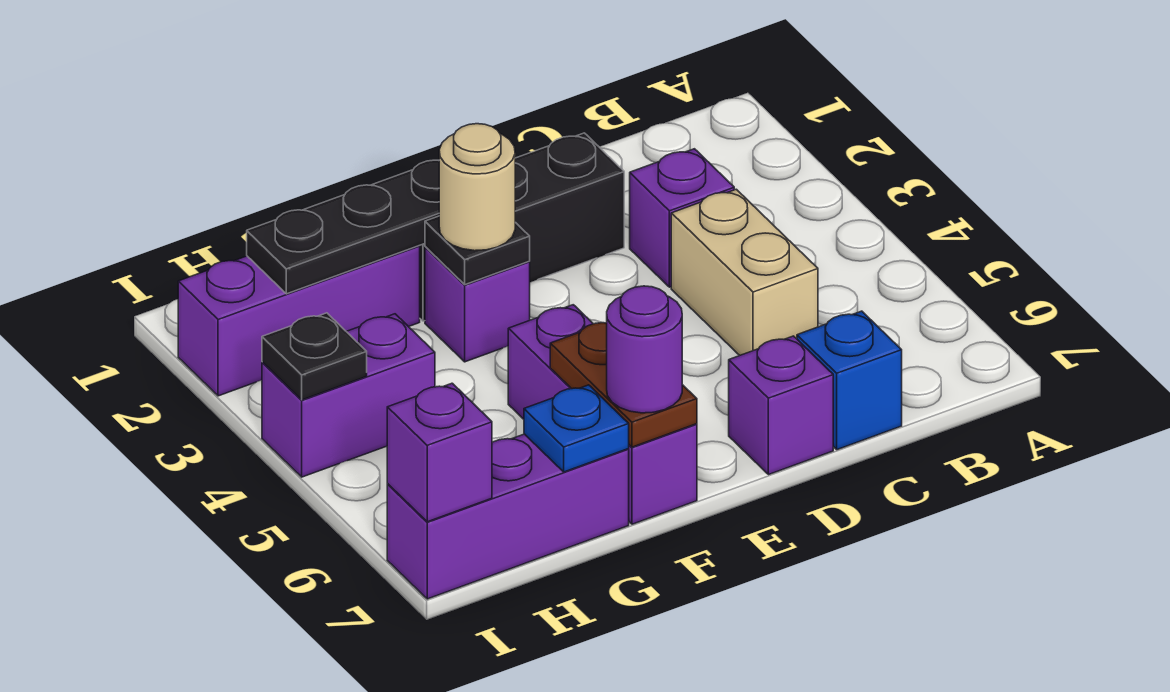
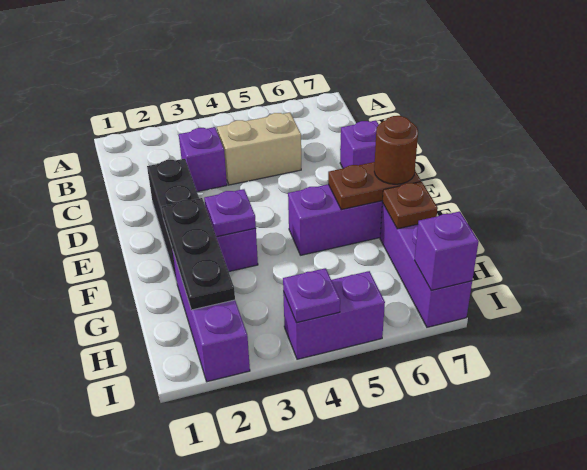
blue 1x1 brick [797,311,902,450] -> none
black 1x1 plate [425,216,530,285] -> purple 1x1 plate [204,189,256,237]
tan 1x1 round brick [439,124,515,251] -> none
purple 1x1 round brick [607,286,682,413] -> brown 1x1 round brick [374,116,418,184]
blue 1x1 plate [524,385,629,472] -> brown 1x1 plate [382,182,438,229]
purple 1x2 brick [262,314,435,477] -> purple 1x2 brick turned to [283,271,385,359]
black 1x1 plate [262,313,367,400] -> purple 1x1 plate [283,268,340,323]

